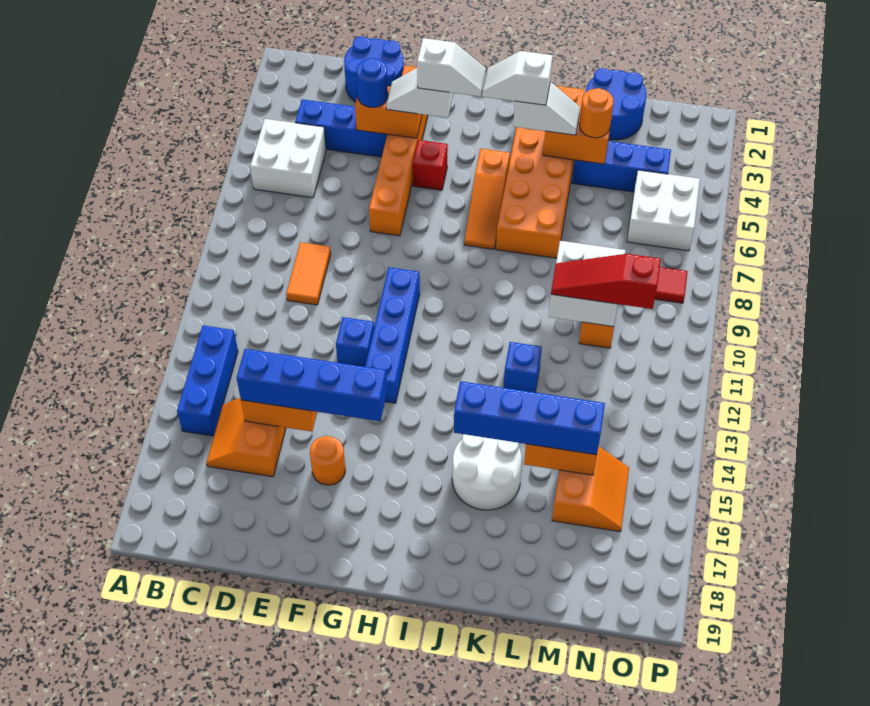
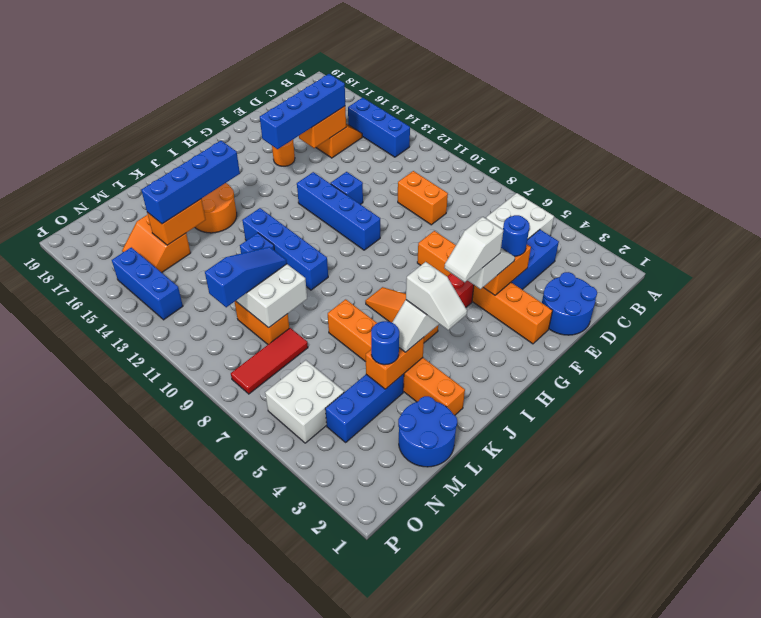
orange 1x2 tile [286,242,331,305] -> orange 1x2 brick [398,171,448,225]
white 1x2 slope [482,51,553,105] -> white 1x2 slope turned to [406,262,467,330]
orange 2x6 brick [496,86,585,258] -> orange 1x6 brick [328,299,465,415]
none -> blue 1x4 brick [242,208,328,290]
white 2x2 round brick [452,434,522,510] -> orange 2x2 round brick [195,183,237,233]
orange 1x1 round brick [579,88,613,138] -> blue 1x1 round brick [371,321,399,365]
red 1x3 slope [551,254,661,309] -> blue 1x3 slope [205,247,287,307]
none -> blue 1x3 brick [112,247,183,320]

